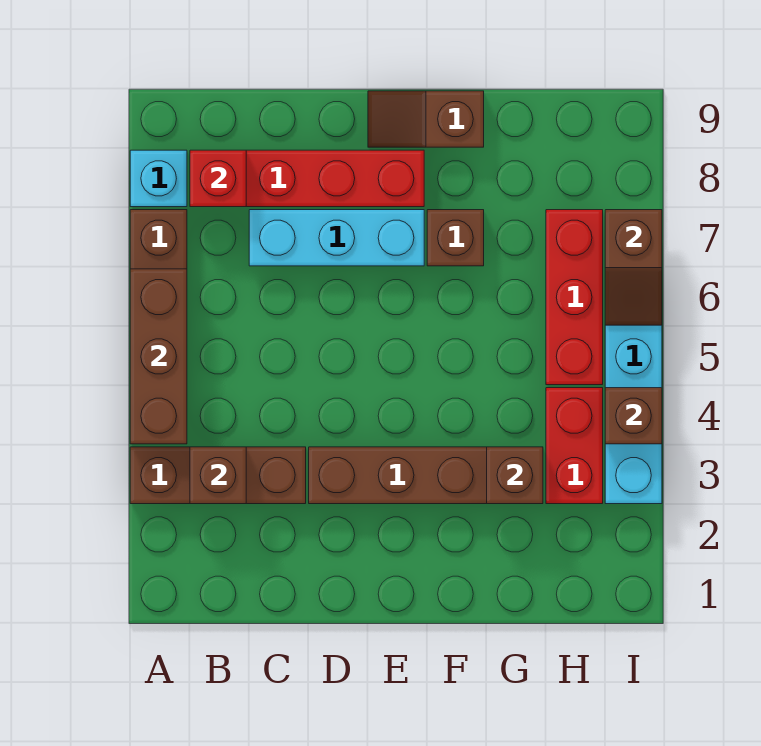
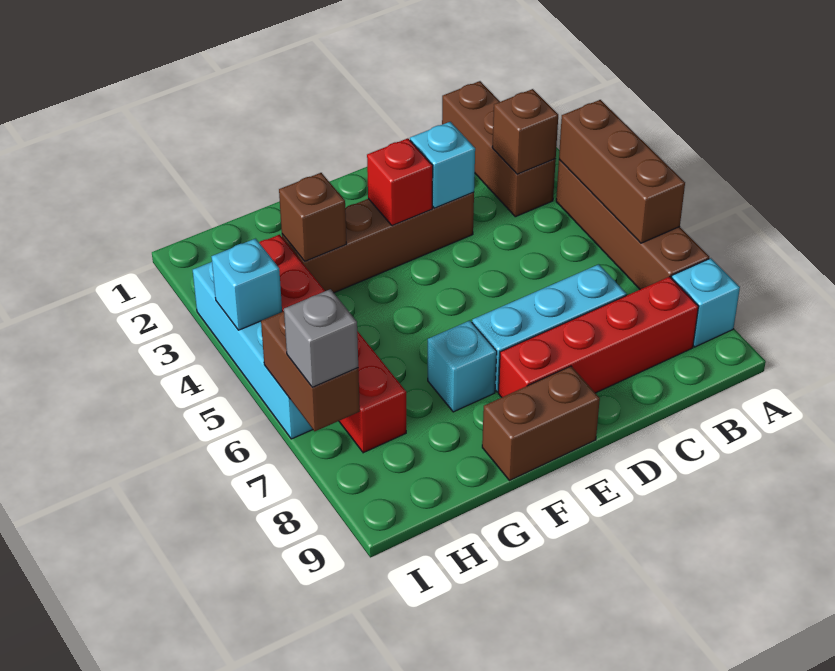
brown 1x3 brick [130,447,306,504] -> brown 1x3 brick turned to [442,81,556,217]
red 1x1 brick [190,150,246,207] -> red 1x1 brick moved to [367,138,433,226]
none -> cyan 1x1 brick [410,122,475,208]
brown 1x2 slope [368,91,484,147] -> brown 1x2 brick [482,366,600,481]
brown 1x1 brick [427,210,484,266] -> cyan 1x1 brick [428,321,497,412]
brown 1x1 brick [605,388,662,444] -> cyan 1x1 brick [212,239,282,330]
brown 1x2 slope [605,210,662,325] -> brown 1x2 brick [261,311,360,431]
none -> grey 1x1 brick [284,289,358,387]

